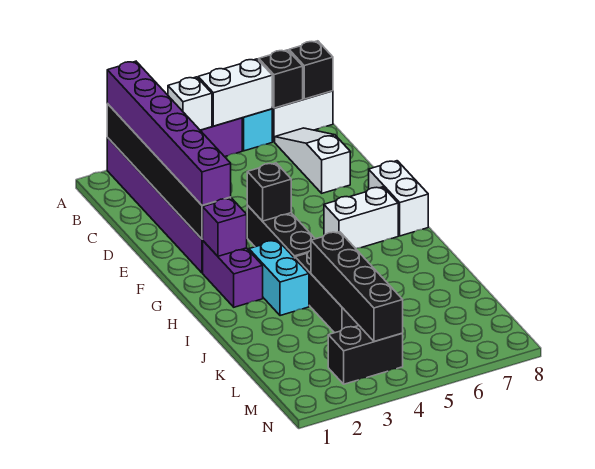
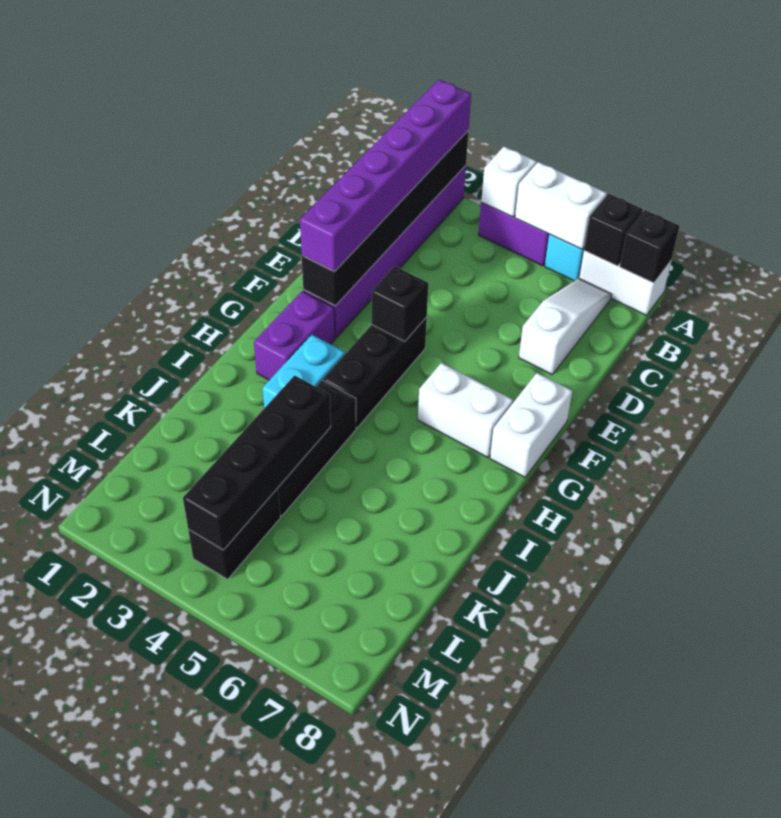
purple 1x1 brick [202,198,247,256] -> none
black 1x2 brick [328,326,403,384] -> black 1x2 brick turned to [188,488,281,579]

